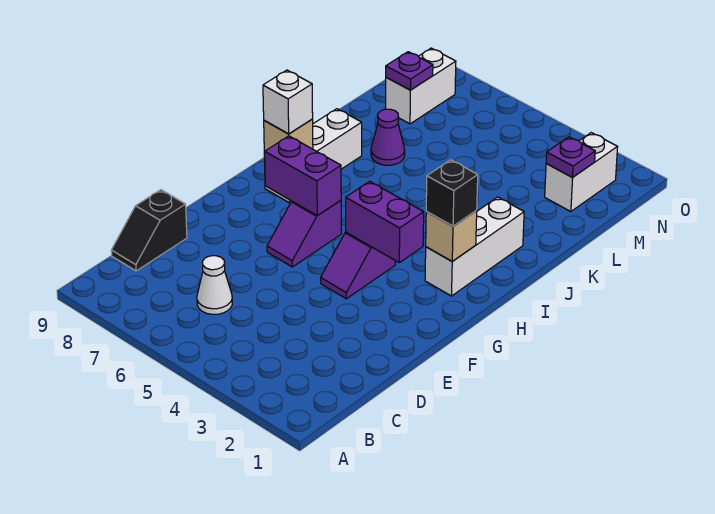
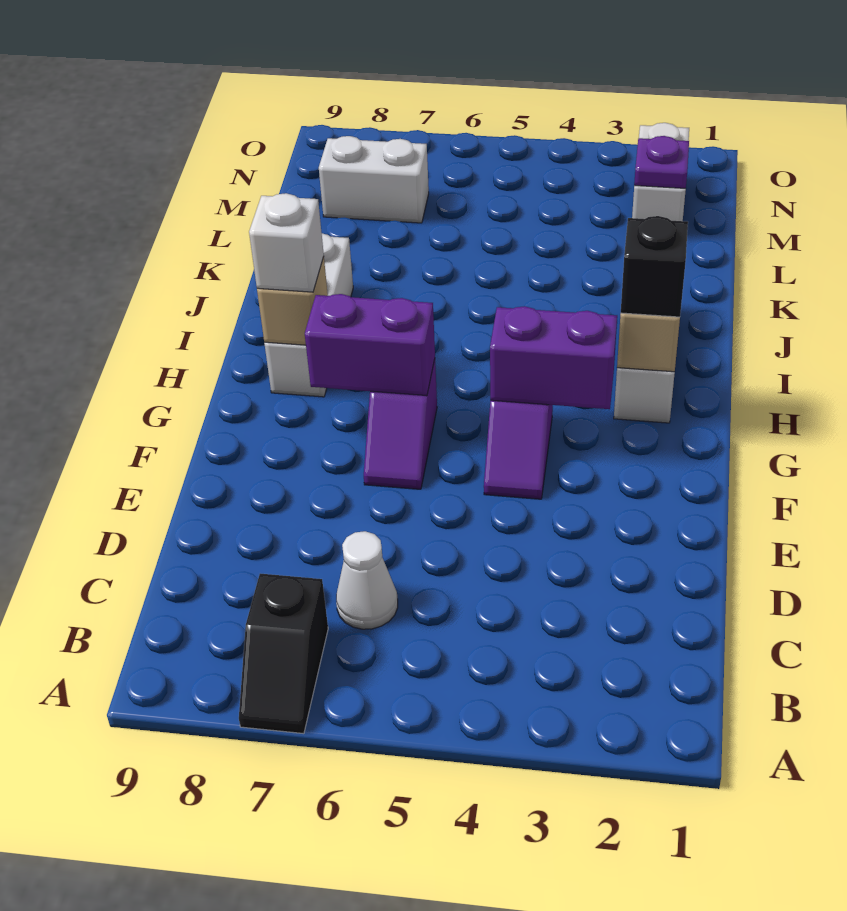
black 1x2 slope [111,190,187,271] -> black 1x2 slope moved to [239,574,328,734]
purple 1x1 cone [371,109,405,165] -> none
white 1x2 brick [386,48,456,124] -> white 1x2 brick turned to [319,136,429,223]
purple 1x1 plate [386,52,433,90] -> none

